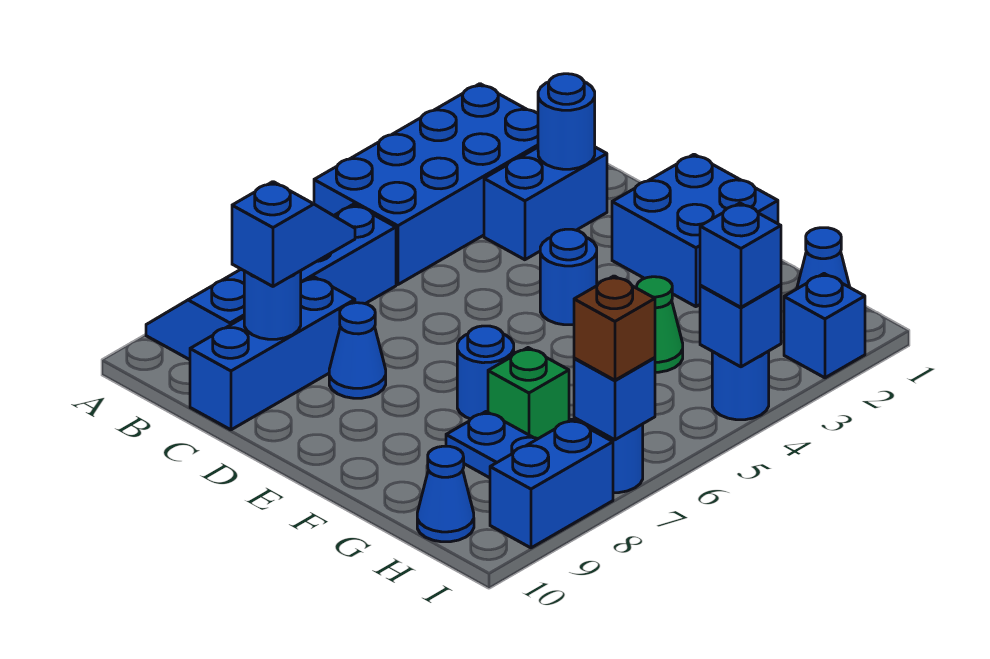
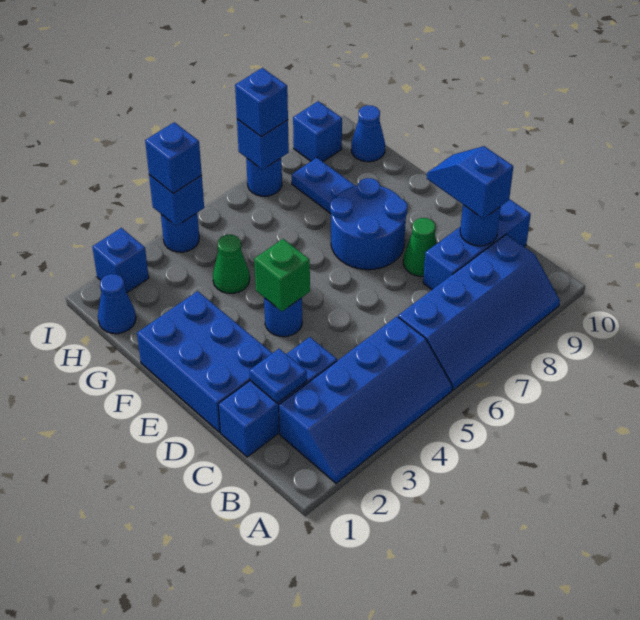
blue 2x4 brick [314,84,538,285] -> blue 2x4 slope [279,317,452,483]
blue 1x2 brick [484,147,607,260] -> blue 1x3 brick [218,337,337,457]
blue 1x1 round brick [538,74,595,169] -> blue 1x1 plate [249,349,307,403]
blue 1x2 slope [232,182,355,286] -> blue 1x2 slope turned to [427,146,513,219]
blue 1x1 cone [329,303,386,398] -> green 1x1 cone [403,218,437,276]
blue 2x2 brick [612,154,778,307] -> blue 2x3 brick [137,291,272,432]
blue 1x1 round brick [457,326,514,419] -> blue 2x2 round brick [330,178,407,270]
green 1x1 brick [488,348,569,439] -> green 1x1 brick moved to [254,239,310,311]
brown 1x1 brick [574,276,655,380] -> blue 1x1 brick [235,68,288,137]
blue 1x2 brick [490,419,613,548] -> blue 1x1 brick [293,101,342,162]

